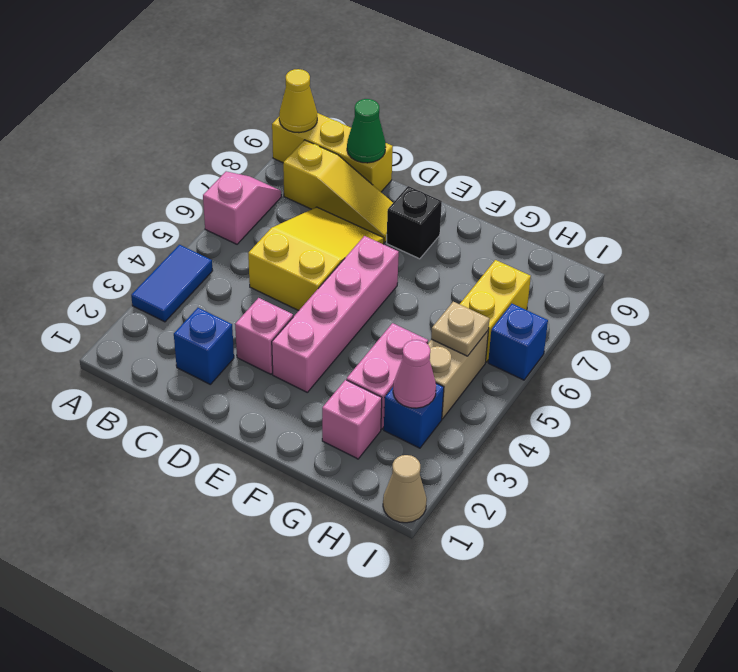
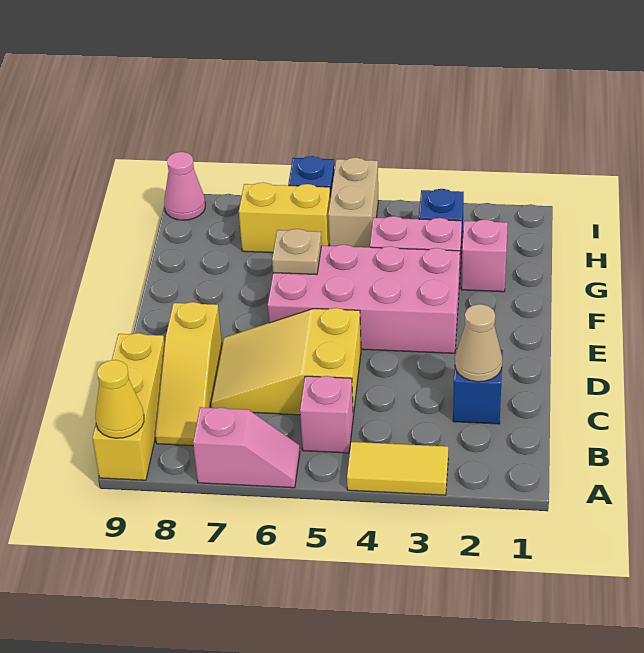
blue 1x2 tile [131,245,213,322] -> yellow 1x2 tile [347,442,448,495]
pink 1x2 slope [203,172,281,244] -> pink 1x2 slope turned to [193,407,300,488]
yellow 1x3 slope [283,140,393,243] -> yellow 1x3 slope turned to [155,302,222,446]
green 1x1 cone [347,99,386,163] -> none
pink 1x1 brick [235,298,293,374] -> pink 1x1 brick moved to [300,376,353,453]
pink 1x4 brick [272,236,399,392] -> pink 2x4 brick [268,245,460,353]
black 1x1 brick [387,186,442,259] -> none
pink 1x1 cone [393,340,436,408] -> pink 1x1 cone moved to [164,152,205,220]
tan 1x2 brick [428,331,488,419] -> tan 1x2 brick turned to [328,158,378,247]
tan 1x1 plate [431,302,489,356] -> tan 1x1 plate moved to [272,229,322,275]
tan 1x1 cone [383,455,427,523] -> tan 1x1 cone moved to [455,304,502,382]

